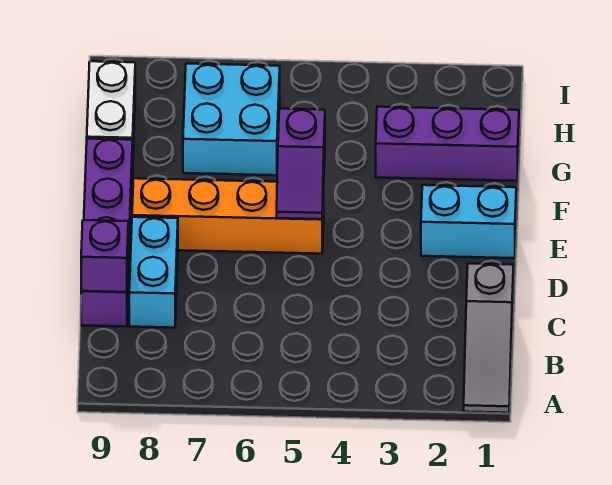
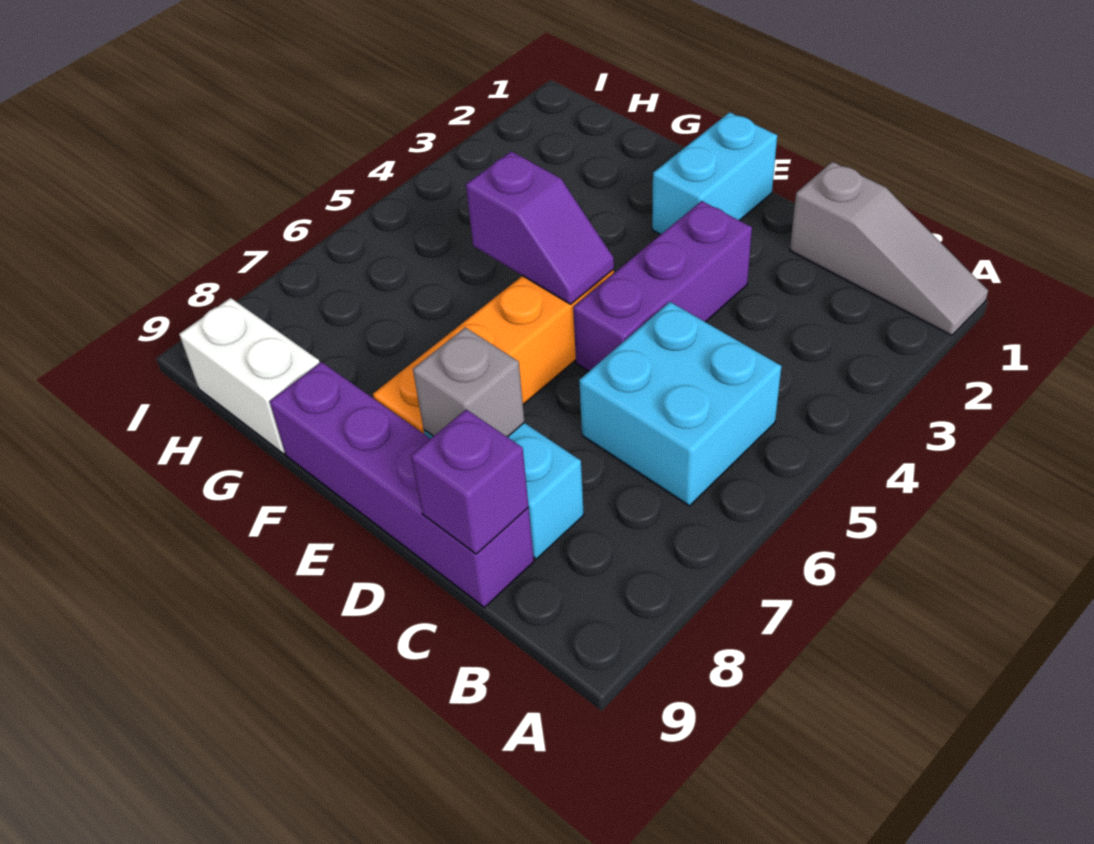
none -> grey 1x1 brick [413,327,524,437]
purple 1x3 brick [376,107,519,181] -> purple 1x3 brick moved to [573,201,752,371]
cyan 2x2 brick [183,64,280,175] -> cyan 2x2 brick moved to [579,302,782,506]

